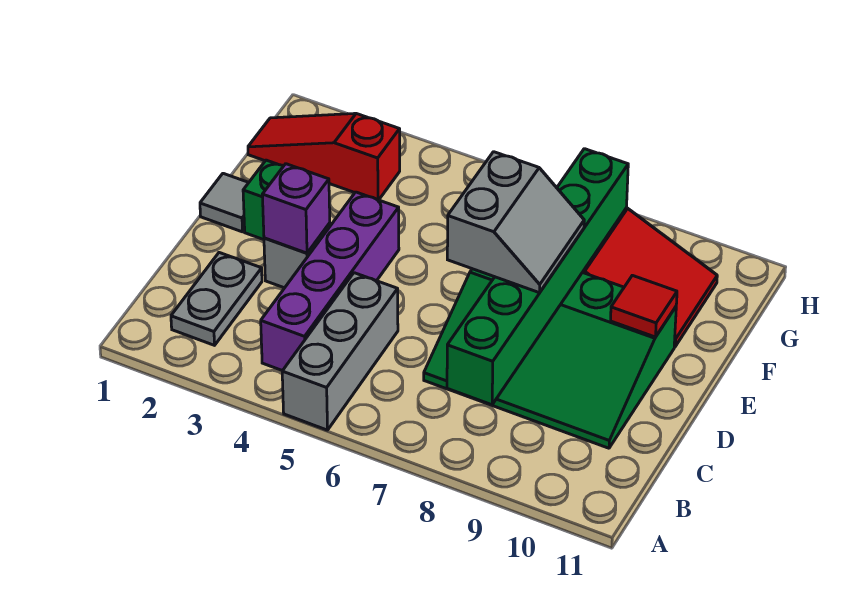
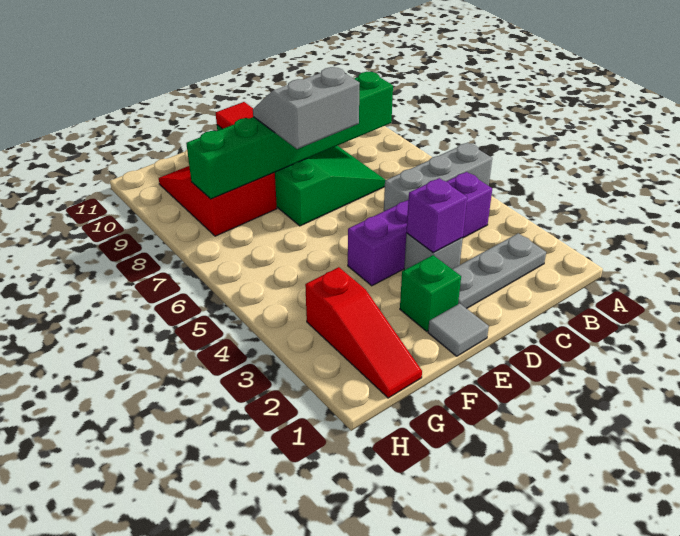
grey 1x2 plate [171,253,262,345] -> grey 1x3 plate [452,233,546,309]

